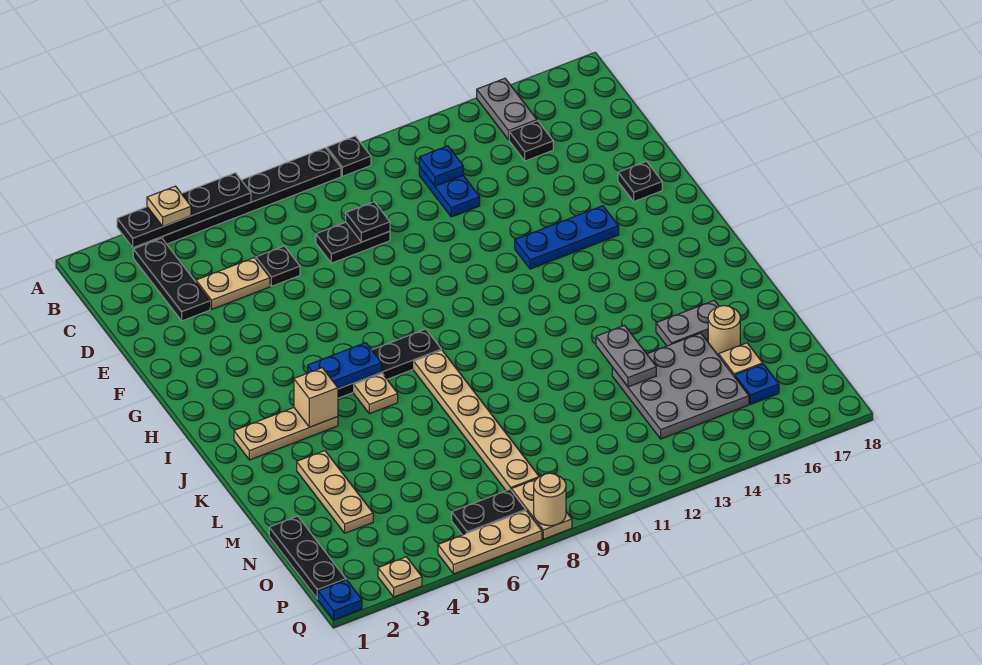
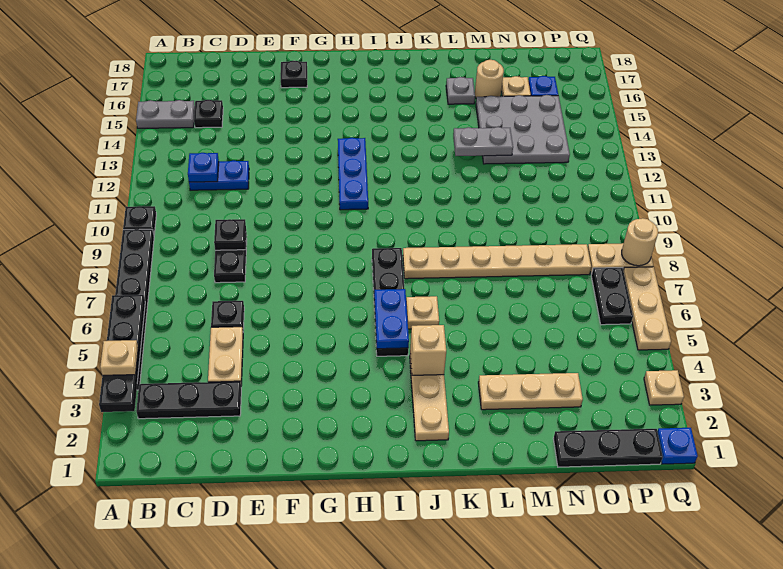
blue 1x3 plate [515,206,619,269] -> blue 1x3 plate moved to [338,138,368,210]
grey 1x2 plate [656,300,719,346] -> grey 1x1 plate [446,77,475,104]

